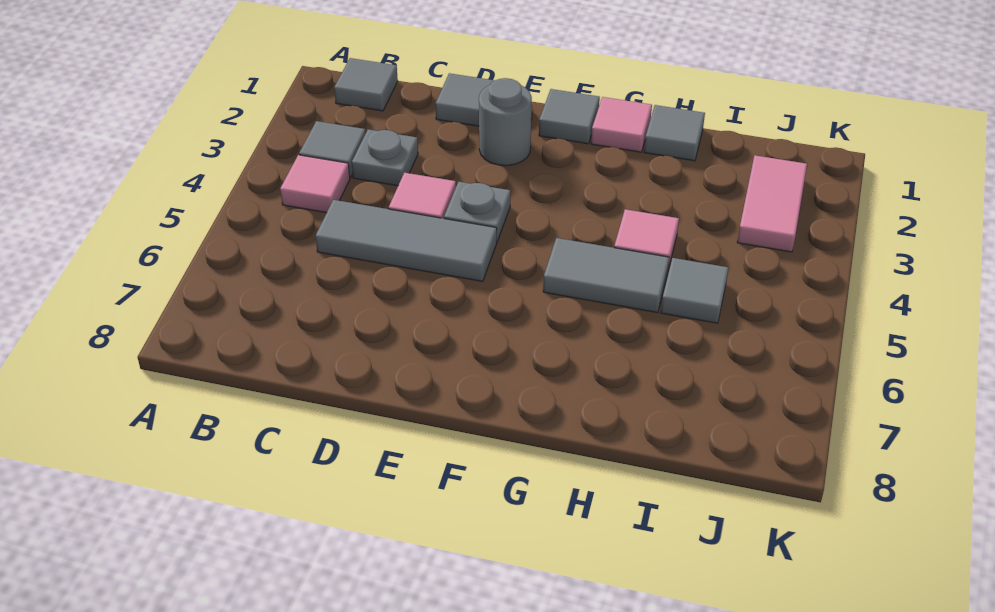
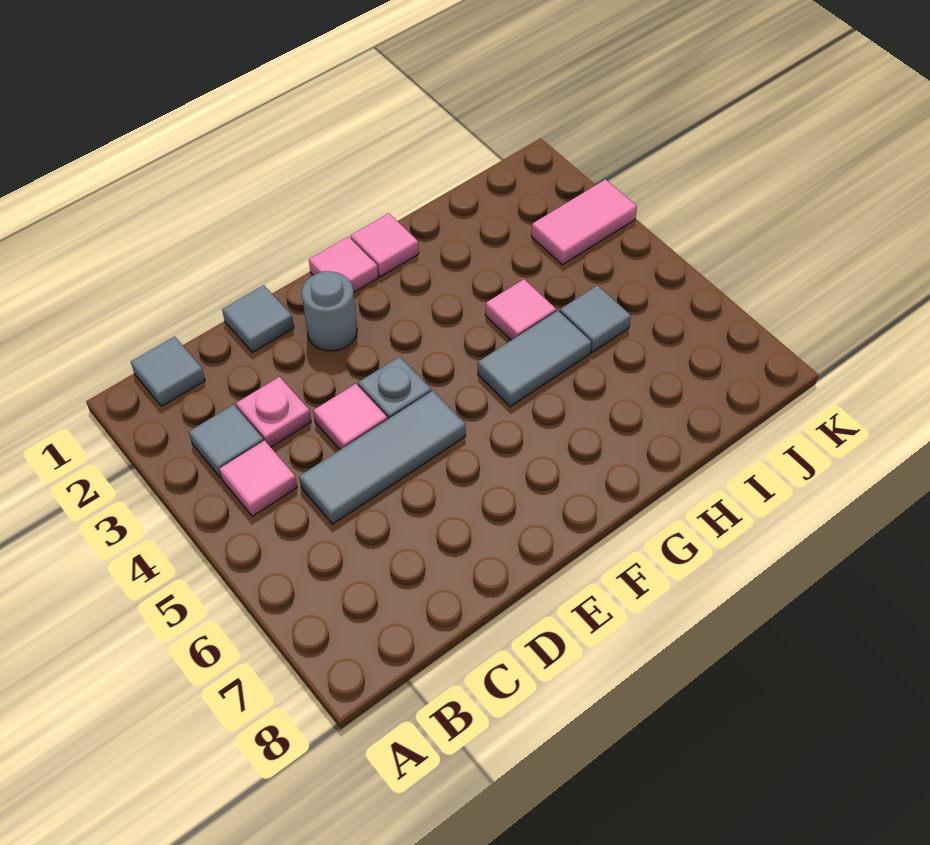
grey 1x1 plate [352,129,418,186] -> pink 1x1 plate [236,377,311,447]
grey 1x1 tile [539,89,600,144] -> pink 1x1 tile [309,237,378,293]
grey 1x1 tile [644,105,705,161] -> none
pink 1x2 tile [737,155,807,252] -> pink 1x2 tile turned to [531,179,637,265]

